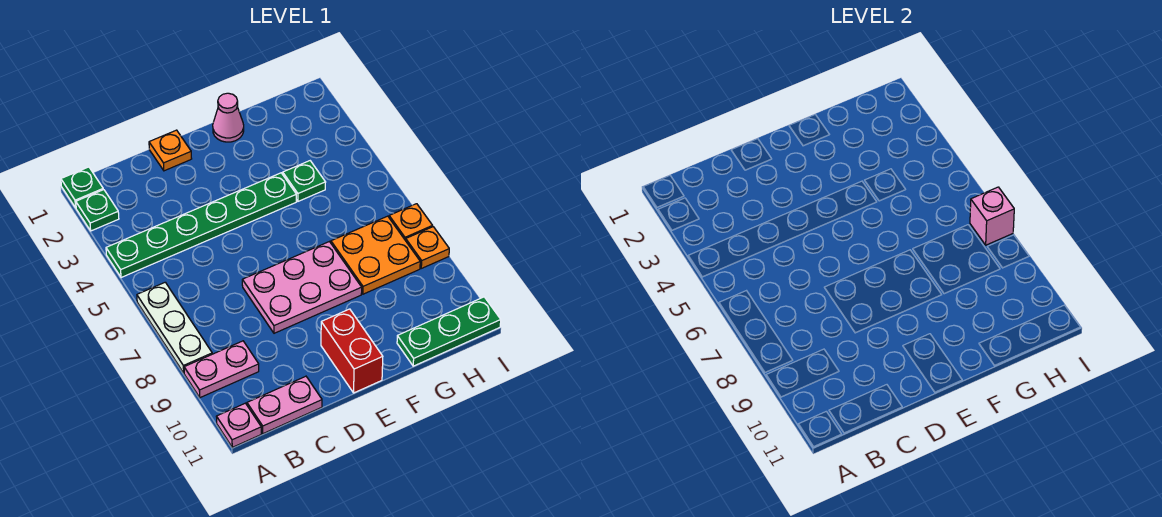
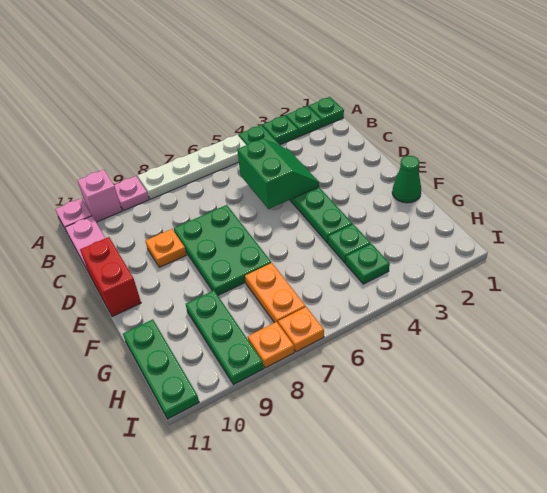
none -> green 1x1 plate [263,115,298,145]
white 1x3 plate [137,282,212,373] -> white 1x4 plate [138,135,246,199]
pink 1x2 plate [184,341,259,398] -> pink 1x1 plate [114,176,149,211]
none -> green 2x2 slope [237,138,319,209]
orange 1x1 plate [149,130,192,171] -> orange 1x1 plate moved to [146,229,186,267]
pink 2x3 plate [242,242,362,333] -> green 2x3 plate [174,205,271,295]
red 1x2 brick [321,309,383,393] -> red 1x2 brick turned to [80,237,141,317]
pink 1x1 cone [213,93,244,142] -> green 1x1 cone [392,156,421,203]
orange 2x2 plate [331,216,420,294] -> orange 1x2 plate [245,263,306,323]
none -> green 1x3 plate [186,290,264,385]
none -> green 1x1 plate [346,244,390,284]
pink 1x1 brick [970,187,1014,245] -> pink 1x1 brick moved to [78,170,122,222]

